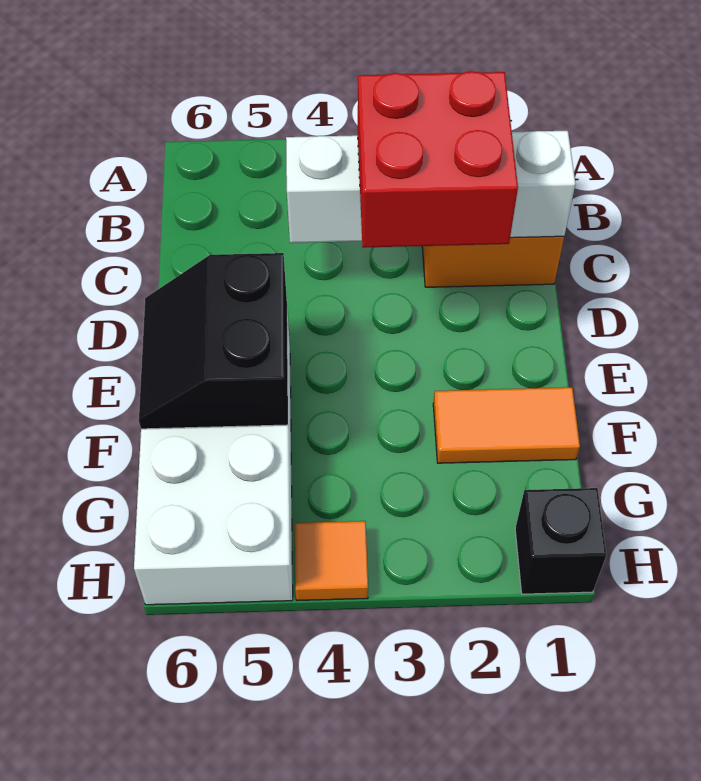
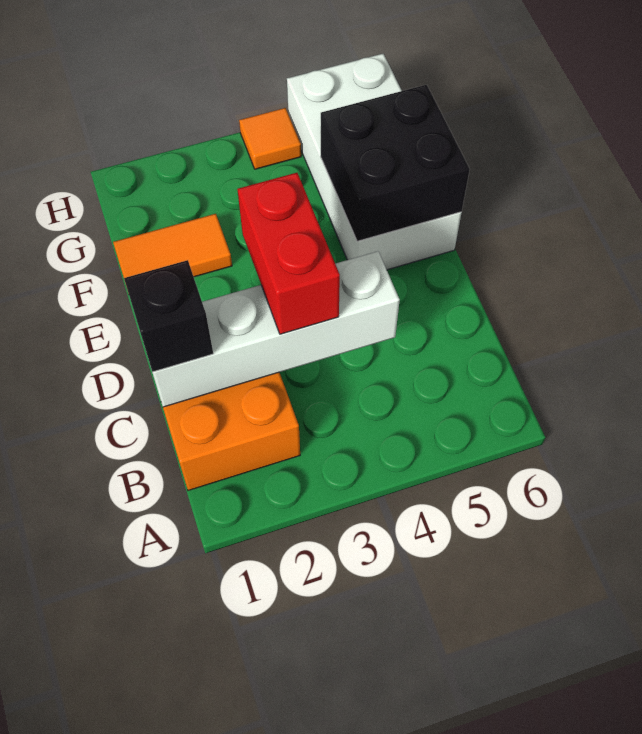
red 2x2 brick [358,71,518,248] -> red 1x2 brick [237,173,340,334]
black 2x2 slope [139,253,288,429] -> black 2x2 brick [321,85,470,241]
black 1x1 brick [515,488,606,594] -> black 1x1 brick moved to [124,260,213,372]

